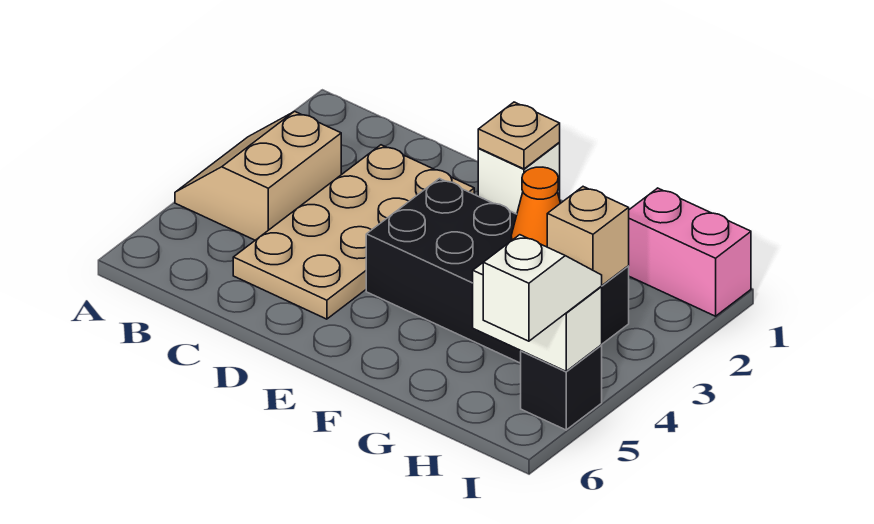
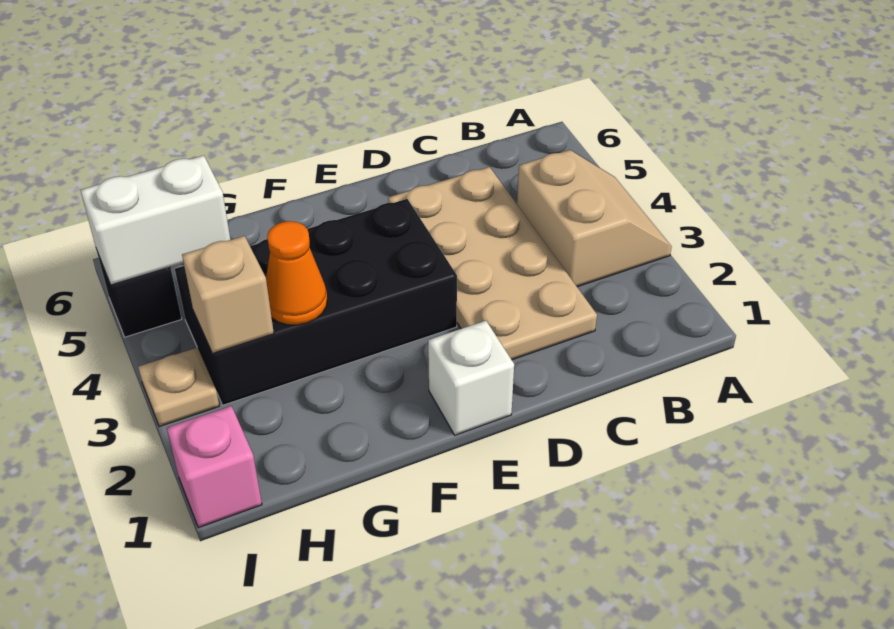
tan 1x1 plate [478,102,560,169] -> tan 1x1 plate moved to [138,348,219,427]
pink 1x2 brick [628,188,751,316] -> pink 1x1 brick [167,406,262,528]
white 1x2 slope [483,235,602,341] -> none

